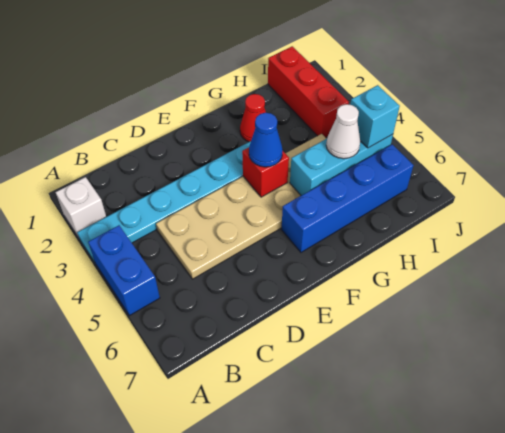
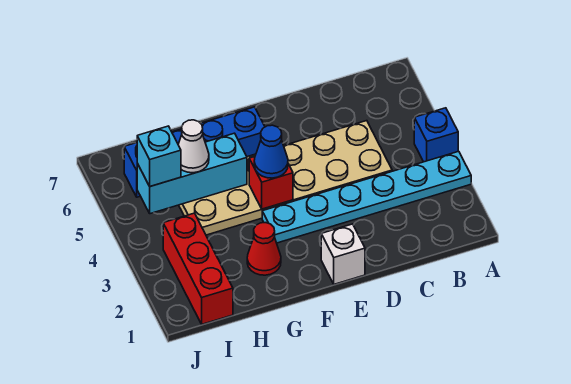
white 1x1 brick [55,177,106,238] -> white 1x1 brick moved to [321,224,365,284]
blue 1x2 brick [88,225,160,316] -> blue 1x1 brick [414,108,458,162]

